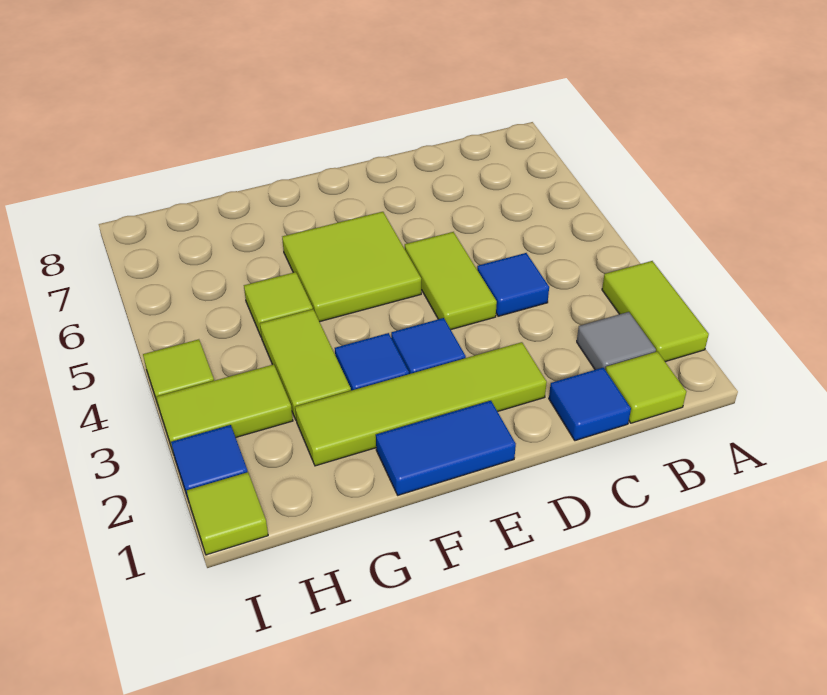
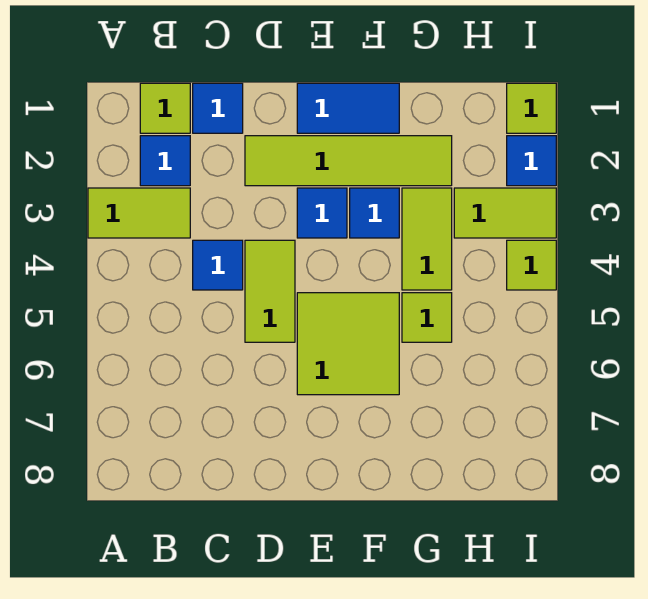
lime 1x2 tile [602,261,709,362] -> lime 1x2 tile turned to [88,188,190,238]
grey 1x1 tile [577,312,656,370] -> blue 1x1 tile [140,136,190,186]

